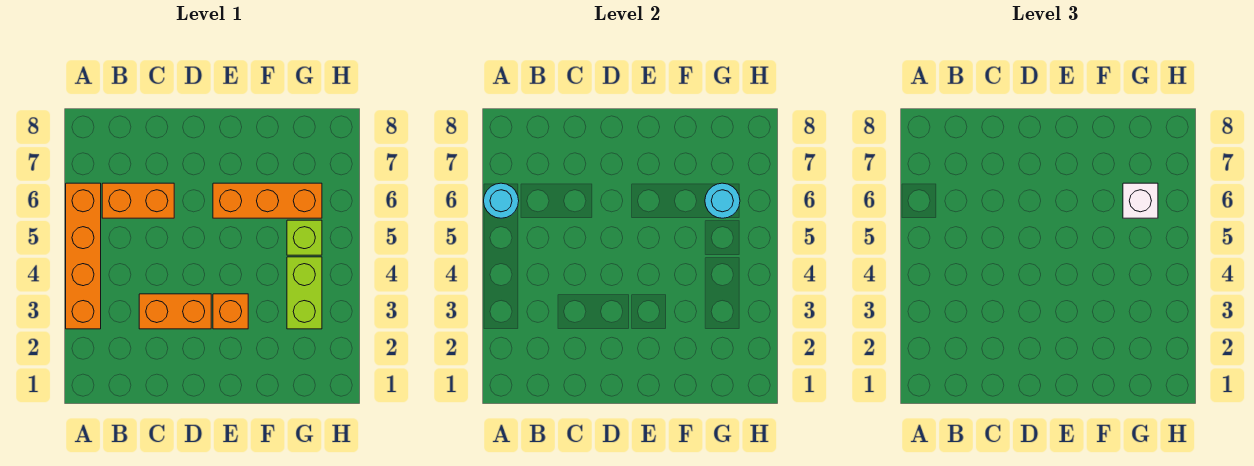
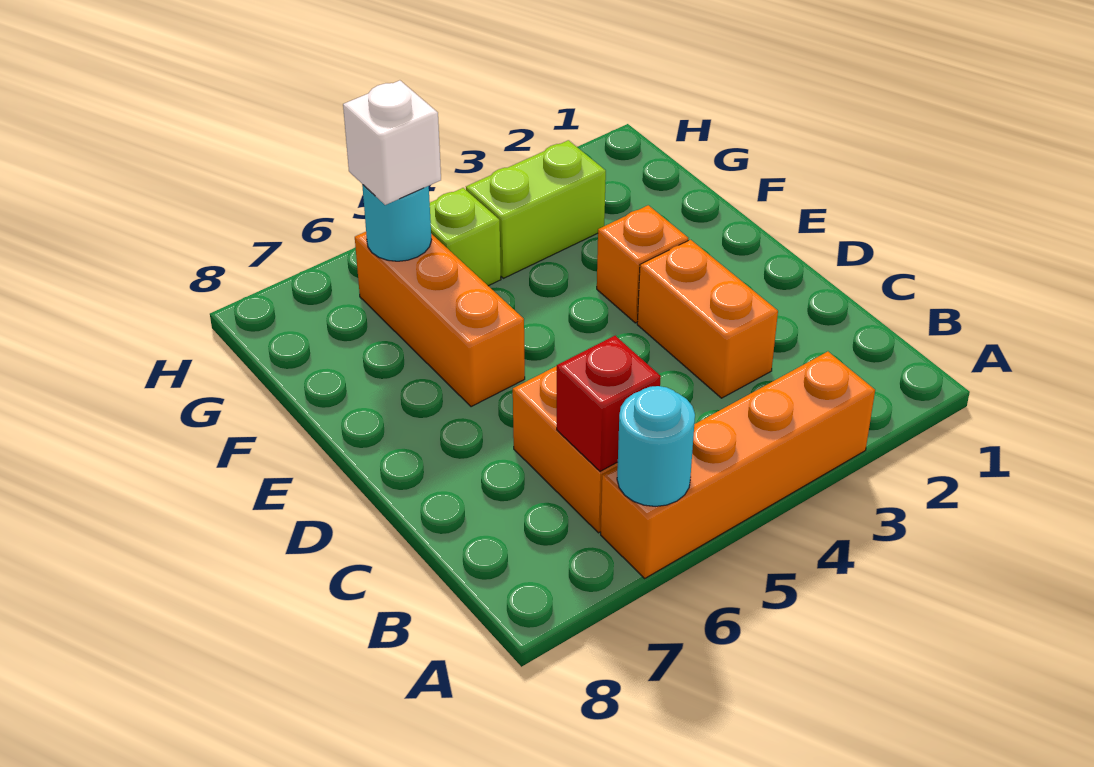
none -> red 1x1 brick [557,336,661,471]

